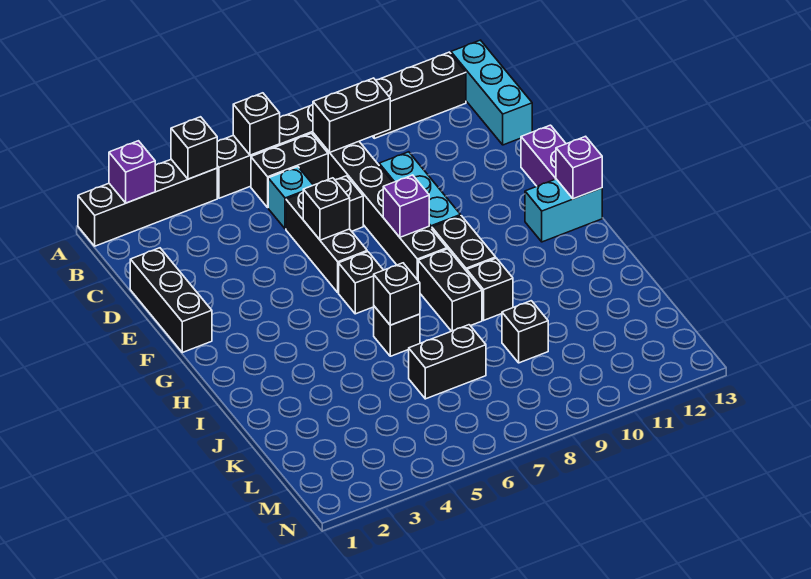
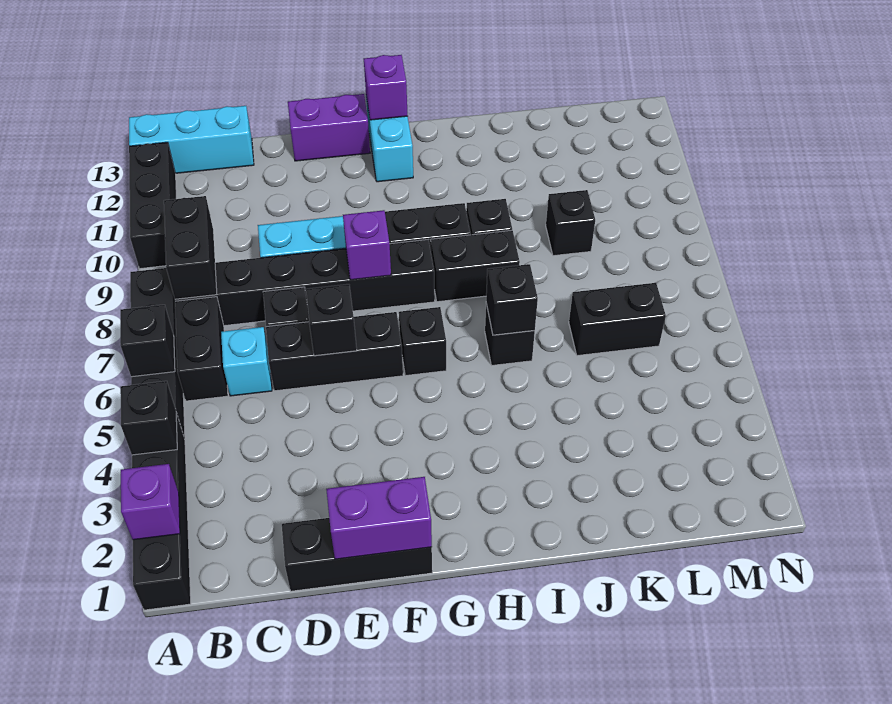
none -> purple 1x2 brick [326,477,432,559]
black 1x2 brick [409,325,486,399] -> black 1x2 brick turned to [569,283,666,356]

